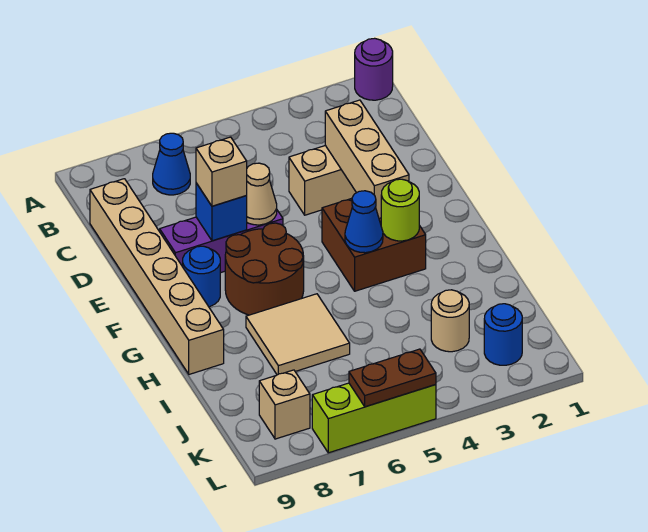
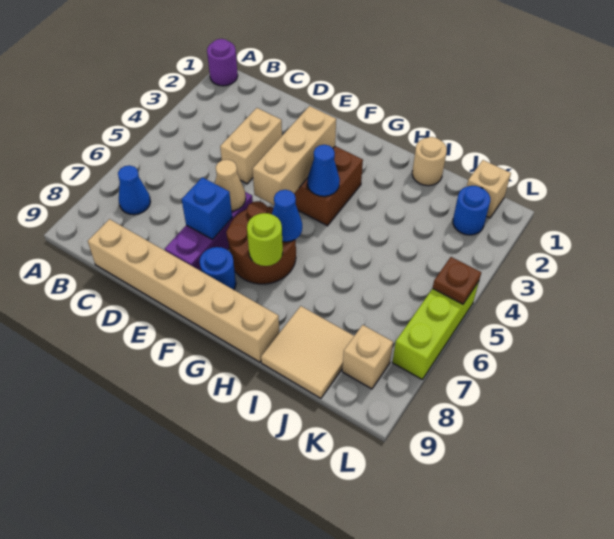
tan 1x3 brick [325,100,409,218] -> tan 1x3 brick turned to [253,106,336,205]
tan 1x1 brick [196,137,247,206] -> tan 1x1 brick moved to [467,160,511,218]
lime 1x1 round brick [381,179,419,241] -> lime 1x1 round brick moved to [247,213,283,266]
none -> blue 1x1 cone [272,190,302,242]
tan 2x2 tile [246,294,350,375] -> tan 2x2 tile moved to [261,306,354,398]
tan 1x1 round brick [431,290,469,352] -> tan 1x1 round brick moved to [412,137,447,186]
brown 1x2 plate [349,349,436,407] -> brown 1x1 plate [433,257,481,304]

